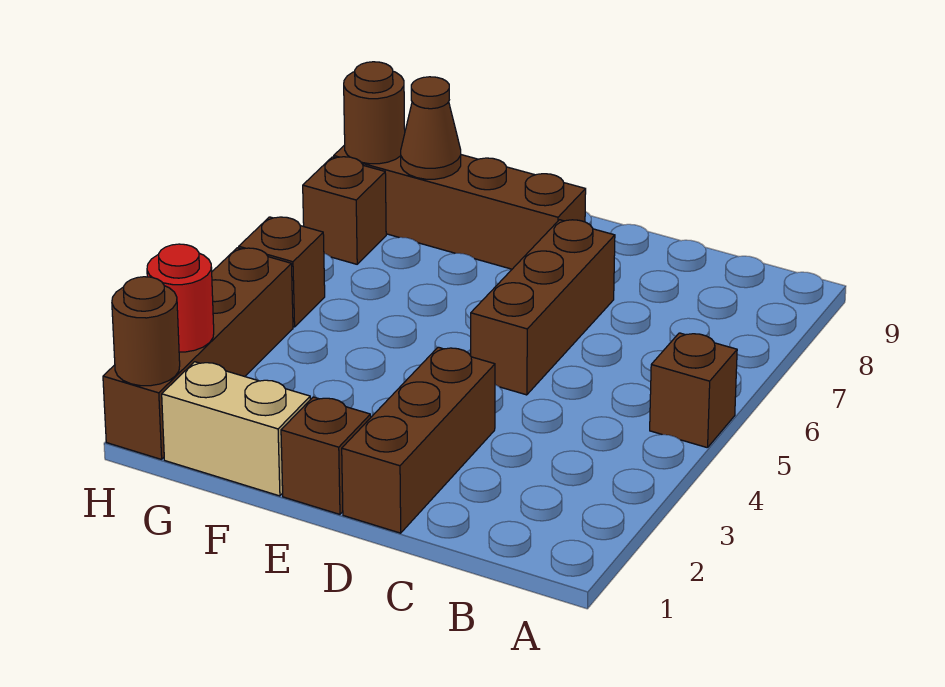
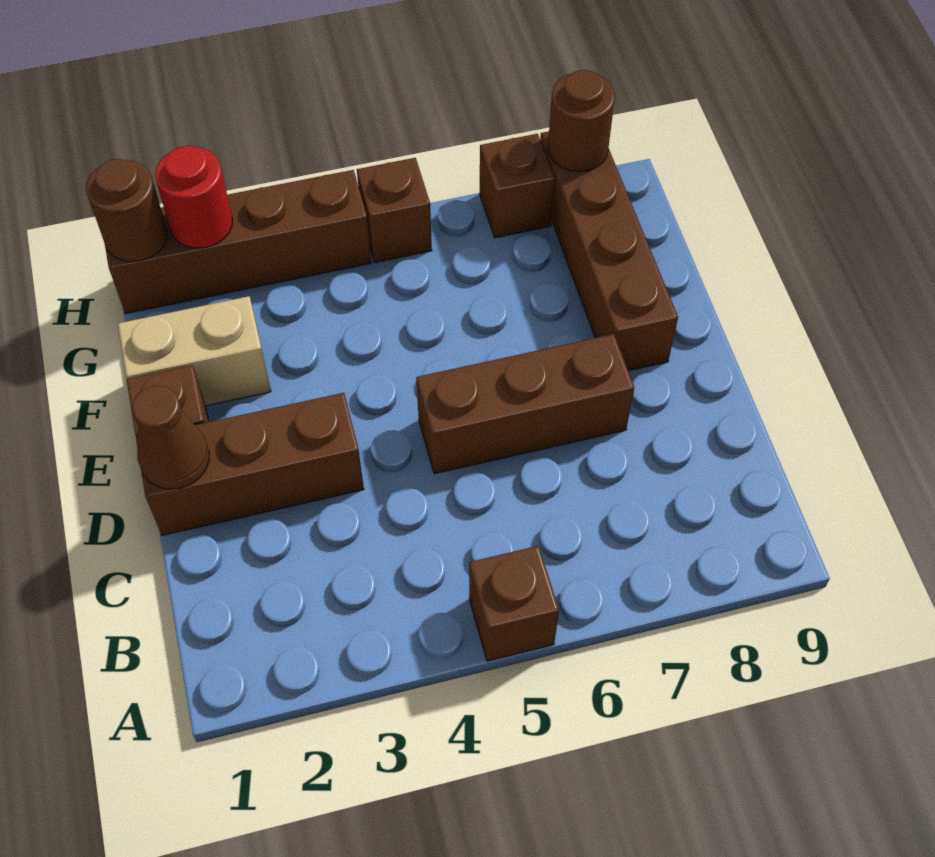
tan 1x2 brick [162,362,310,496] -> tan 1x2 brick turned to [118,296,271,406]
brown 1x1 cone [401,77,461,179] -> brown 1x1 cone moved to [132,386,209,489]

